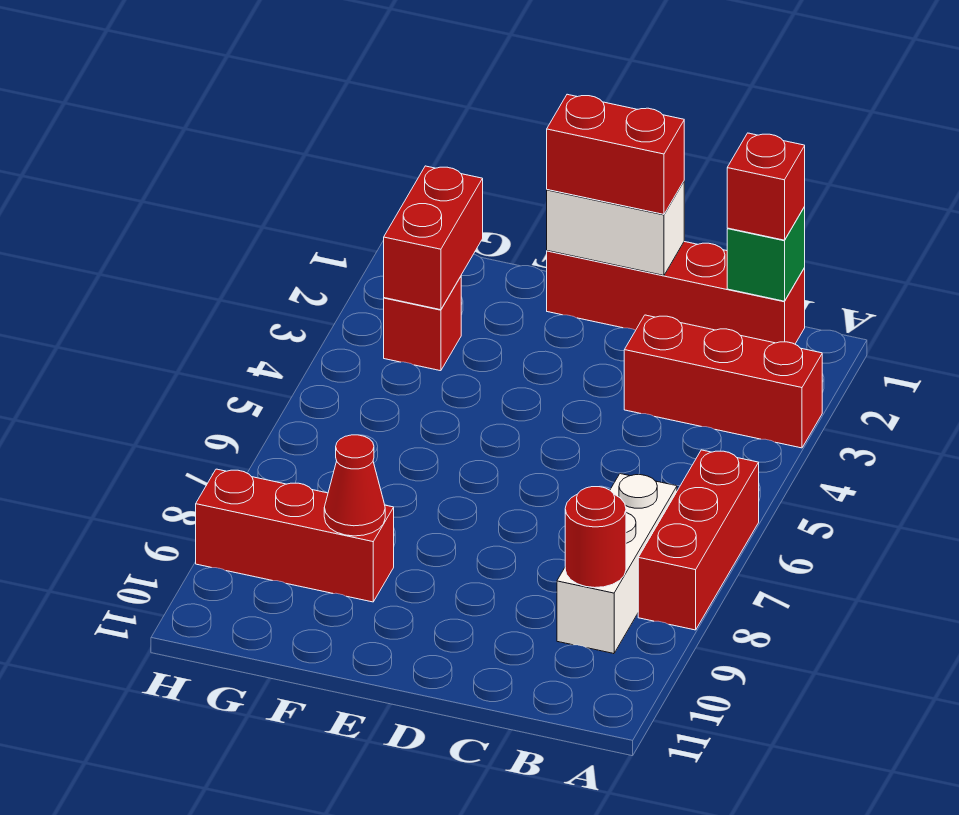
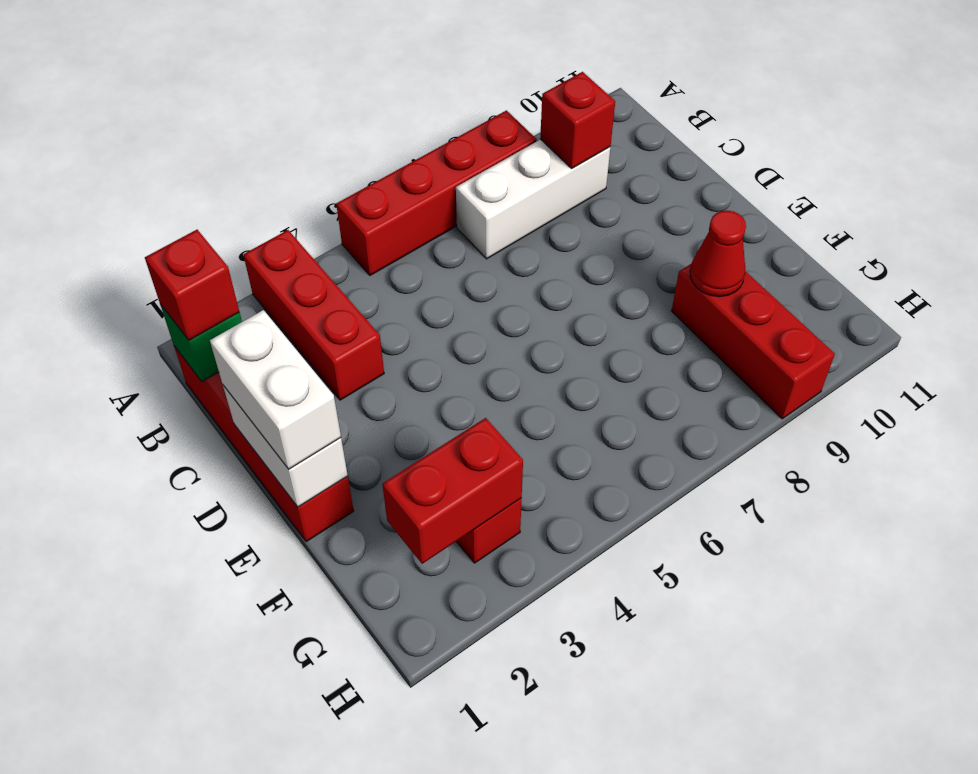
red 1x3 brick [638,450,759,630] -> red 1x4 brick [336,110,537,275]
red 1x1 round brick [565,487,626,588] -> red 1x1 brick [540,72,615,168]
red 1x2 brick [547,94,684,214] -> white 1x2 brick [210,310,341,469]

